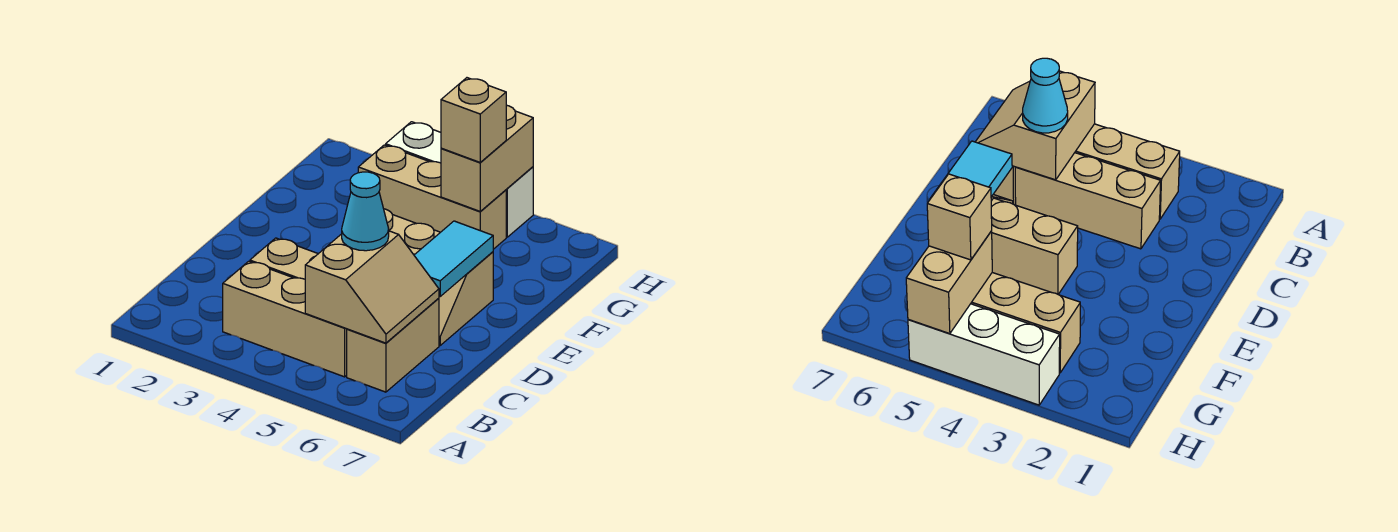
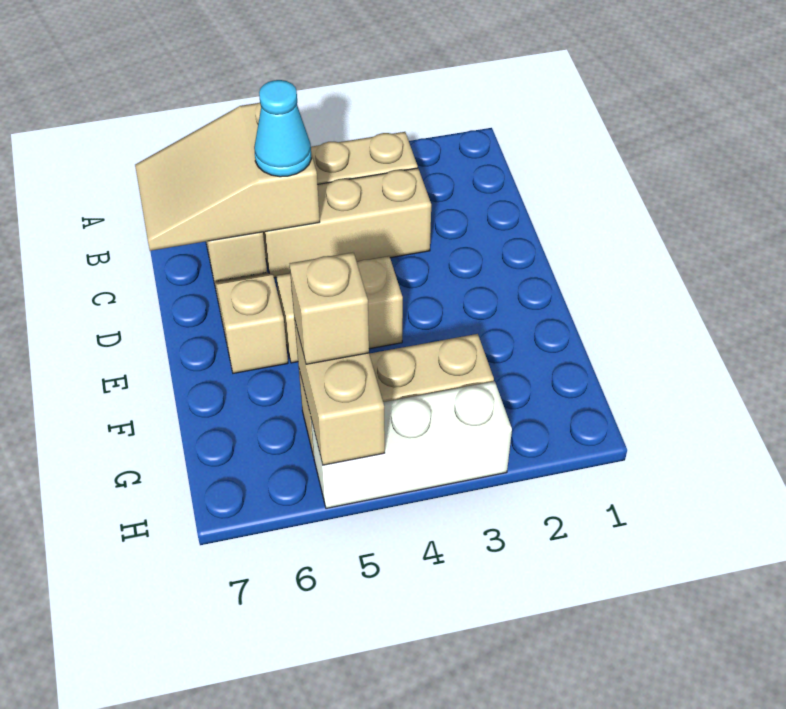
tan 2x2 slope [305,231,439,343] -> tan 2x3 slope [135,102,320,251]
cyan 1x2 tile [414,221,493,296] -> none

